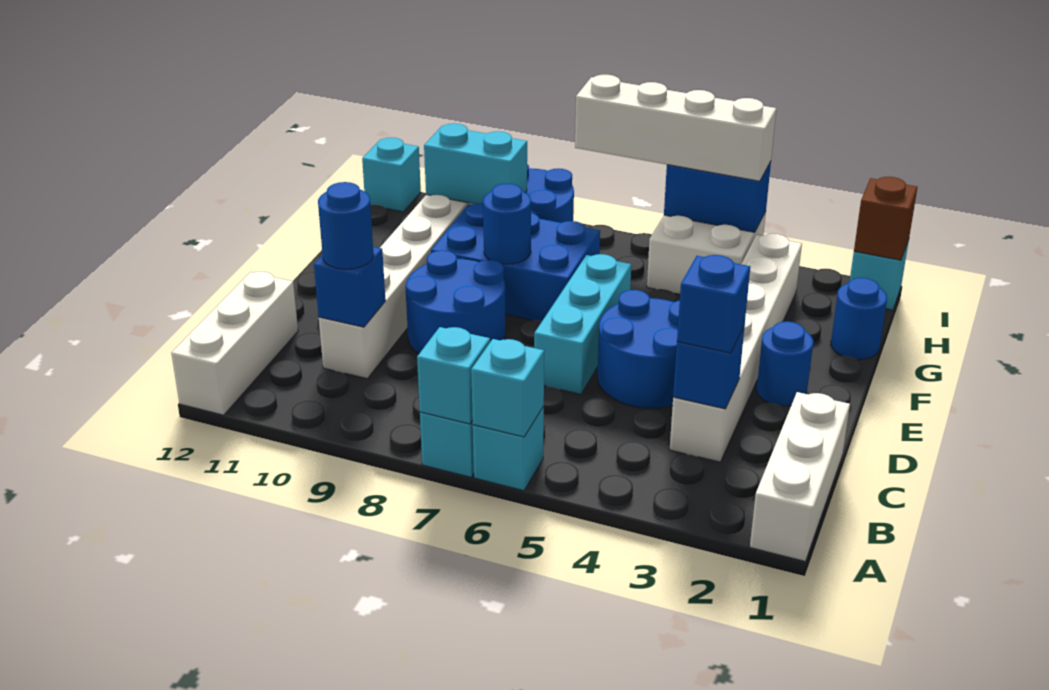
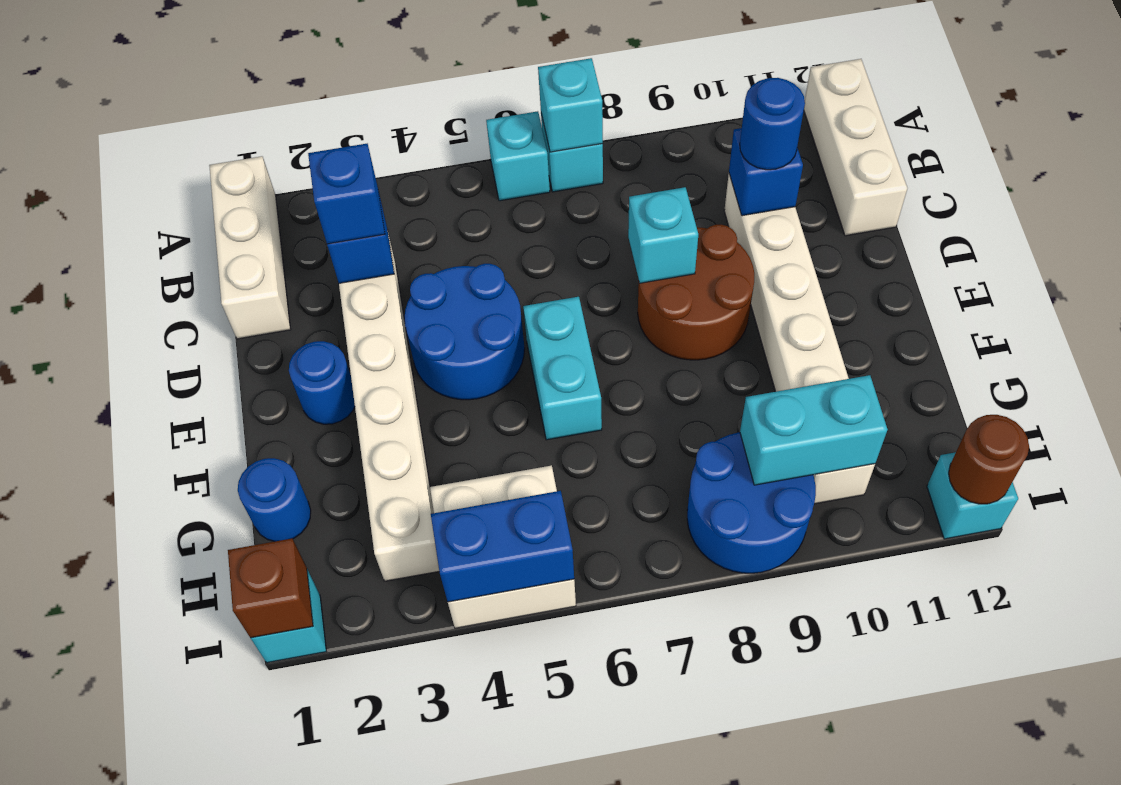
cyan 1x1 brick [471,339,544,437] -> cyan 1x1 brick moved to [628,187,698,283]
cyan 1x3 brick [534,254,631,394] -> cyan 1x2 brick [523,297,602,440]
blue 2x2 round brick [406,250,506,354] -> brown 2x2 round brick [638,225,754,360]
blue 2x3 brick [431,203,600,321] -> none
blue 1x1 round brick [483,184,531,264] -> none
white 1x4 brick [575,75,776,181] -> none
none -> brown 1x1 round brick [949,415,1029,504]

